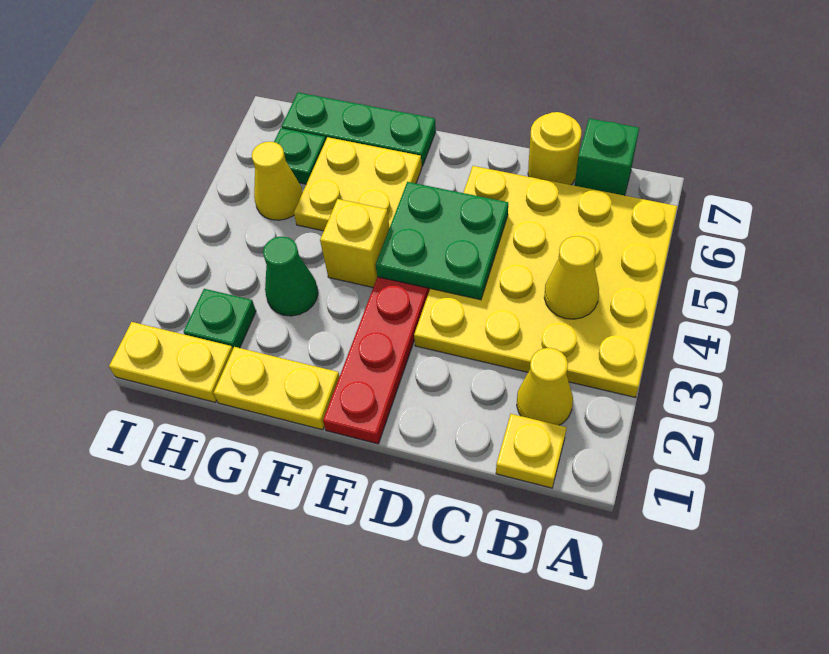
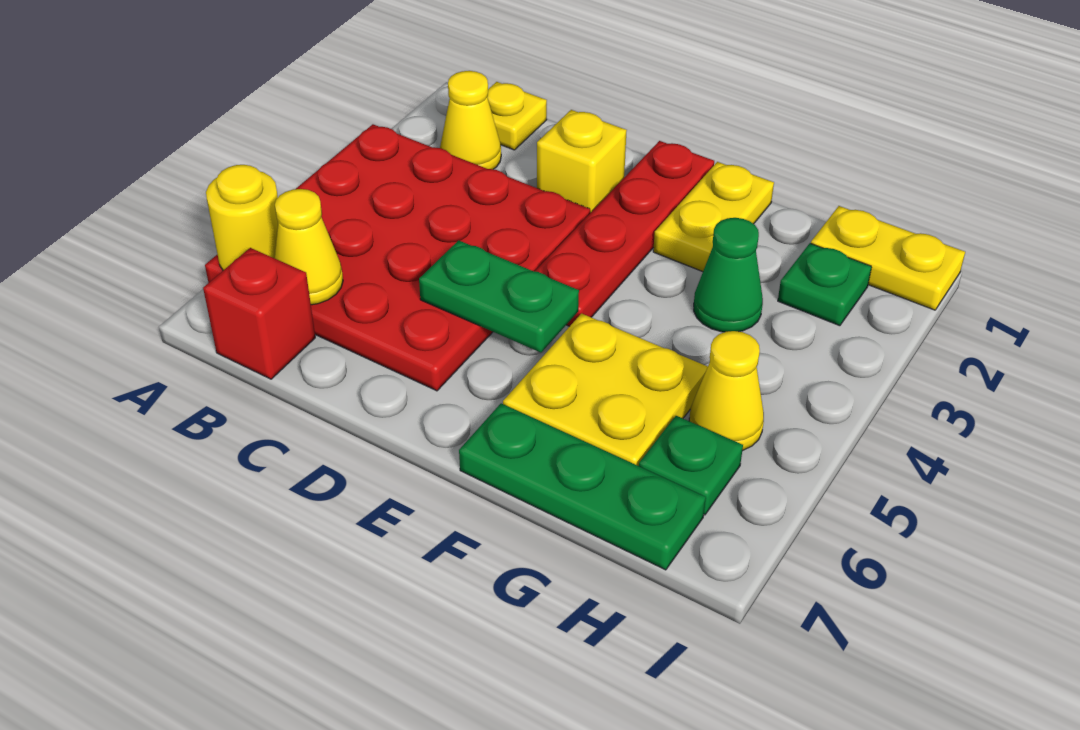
yellow 4x4 plate [414,166,677,397] -> red 4x4 plate [205,124,590,391]
yellow 1x1 cone [544,236,599,319] -> yellow 1x1 cone moved to [274,189,343,305]
green 1x1 brick [575,118,639,196] -> red 1x1 brick [203,248,315,379]
yellow 1x1 round brick [528,112,582,185] -> yellow 1x1 round brick moved to [206,165,278,270]
green 2x2 plate [376,182,508,300] -> green 1x2 plate [419,240,579,352]
yellow 1x2 plate [214,347,340,430] -> yellow 1x2 plate turned to [653,162,774,272]
yellow 1x1 brick [320,199,389,287] -> yellow 1x1 brick moved to [537,110,627,213]

